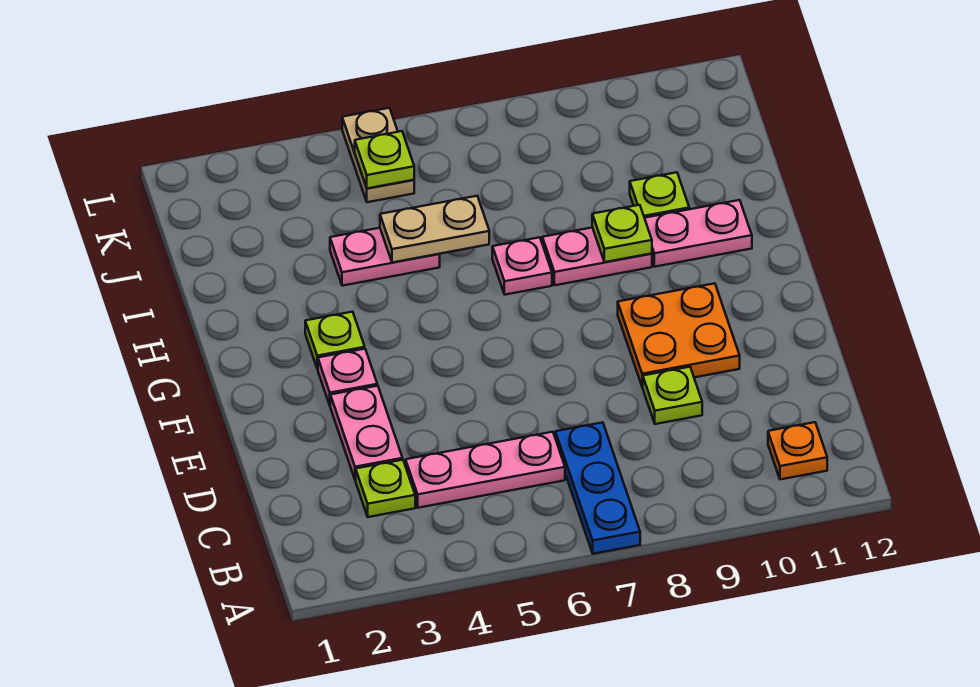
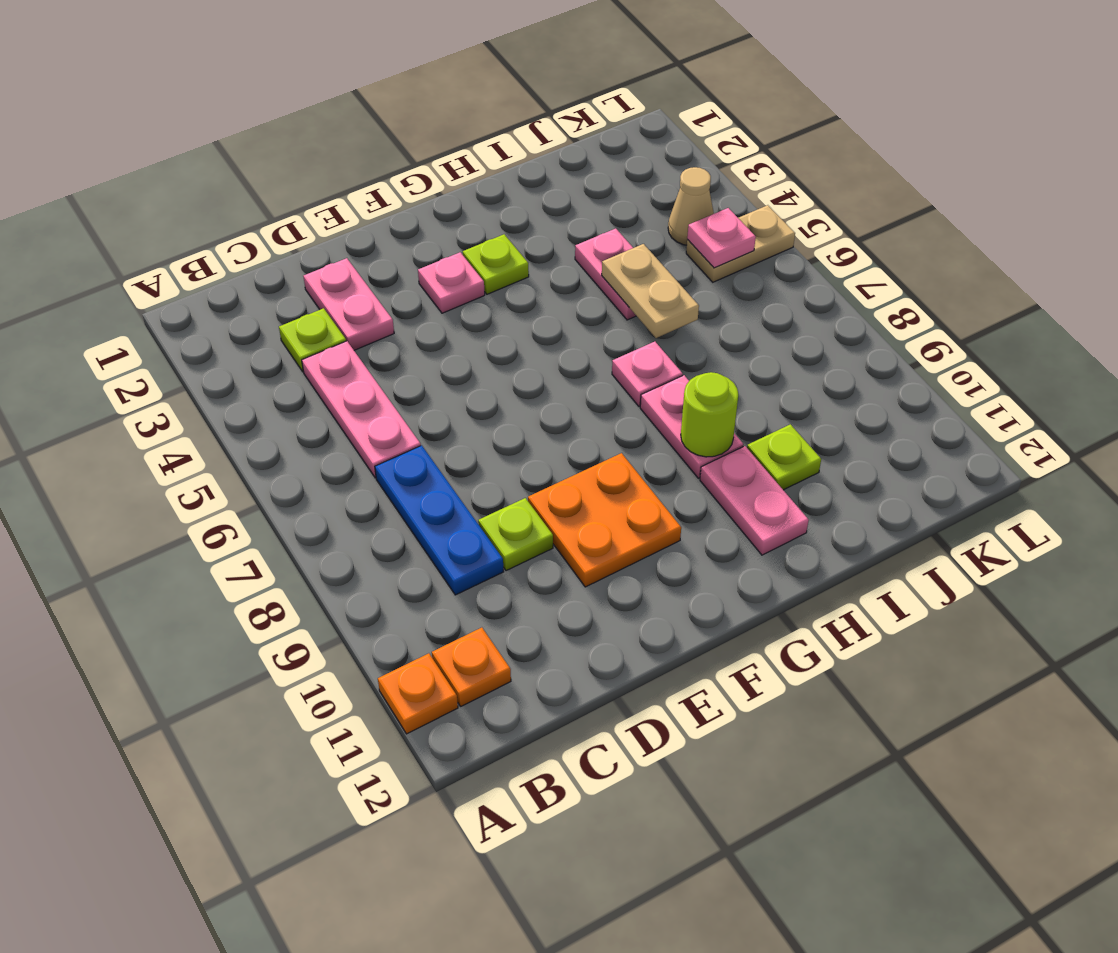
blue 1x3 plate [555,422,640,554] -> blue 1x3 plate turned to [375,445,504,595]
none -> orange 1x1 plate [378,653,458,734]
pink 1x2 plate [330,386,403,480] -> pink 1x2 plate turned to [303,258,394,350]
lime 1x1 plate [592,205,652,262] -> lime 1x1 round brick [681,372,738,457]
none -> tan 1x1 cone [668,167,714,245]
lime 1x1 plate [355,131,414,188] -> pink 1x1 plate [687,208,756,268]

